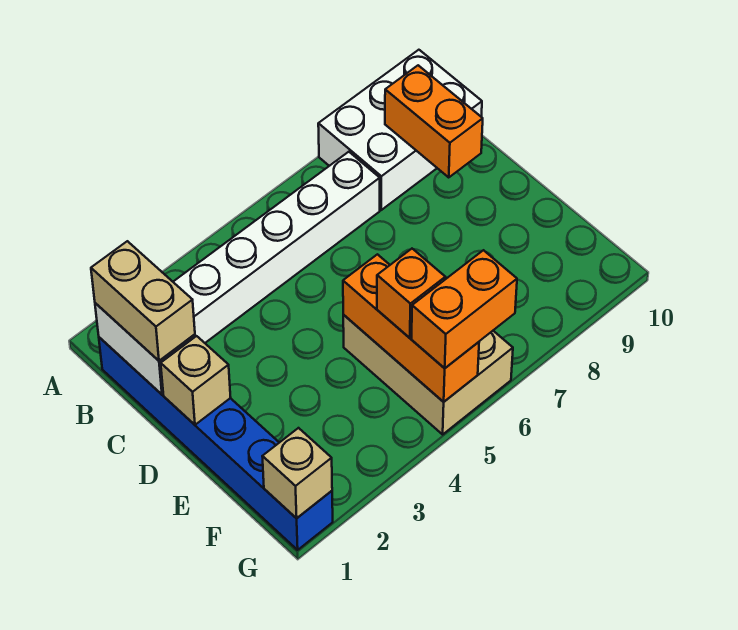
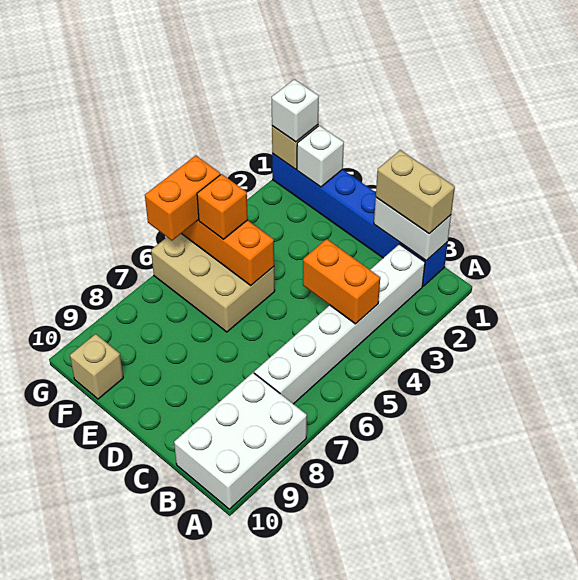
orange 1x2 brick [385,65,483,177] -> orange 1x2 brick moved to [303,239,380,324]
tan 1x1 brick [161,336,231,425] -> tan 1x1 brick moved to [70,334,123,399]
none -> white 1x1 brick [297,126,344,187]
none -> white 1x1 brick [272,79,319,142]

